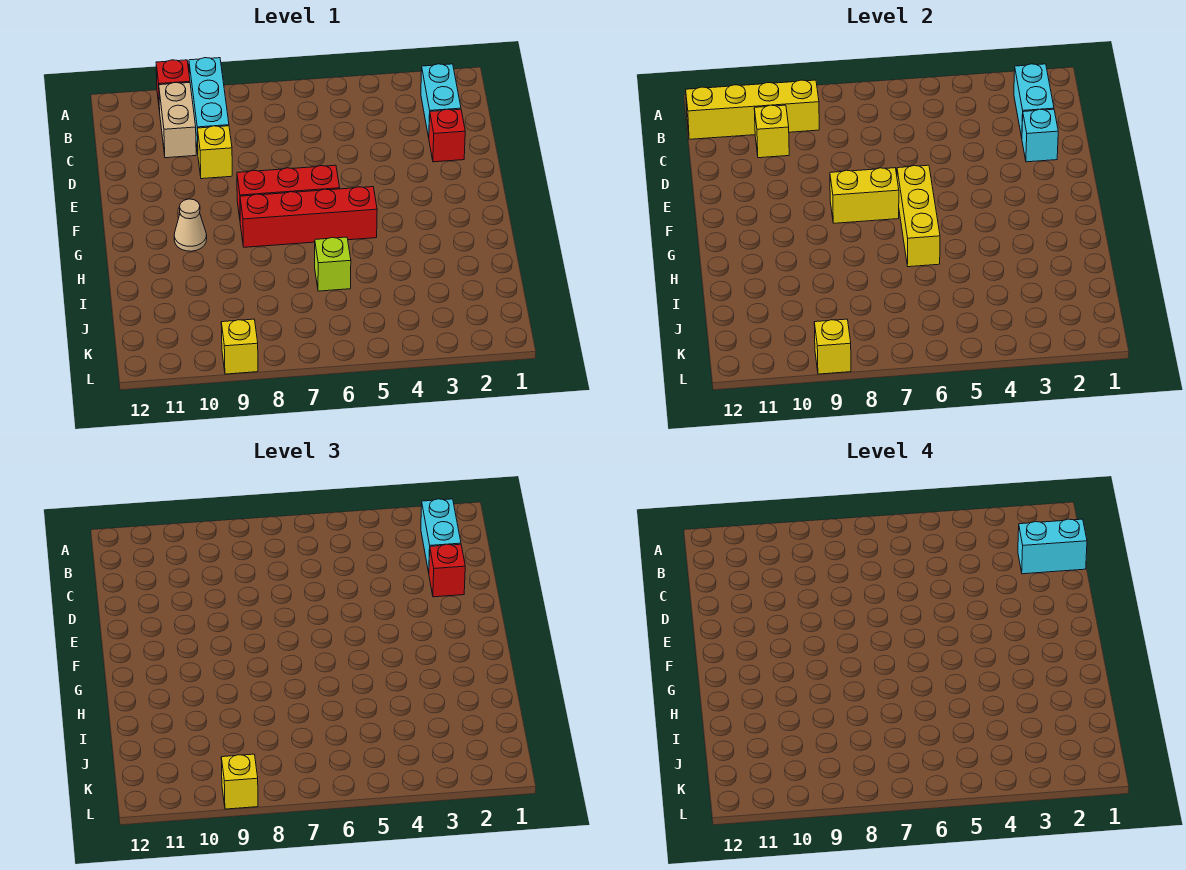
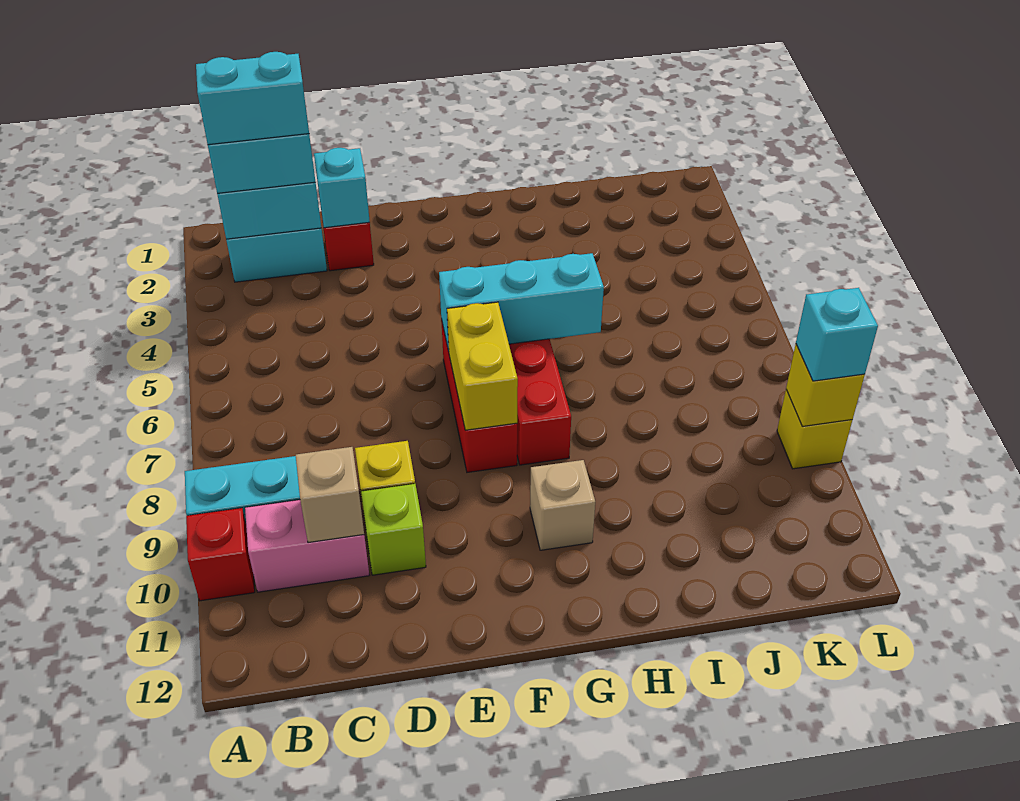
yellow 1x4 brick [686,80,819,139] -> none
tan 1x2 brick [159,82,196,158] -> pink 1x2 brick [245,500,369,592]
cyan 1x2 brick [1018,519,1087,574] -> cyan 1x2 brick turned to [196,52,309,145]
yellow 1x1 brick [754,105,789,158] -> tan 1x1 brick [296,447,364,543]
red 1x1 brick [429,544,465,597] -> none
yellow 1x3 brick [897,165,940,267] -> cyan 1x3 brick [439,253,604,351]
tan 1x1 cone [174,199,207,251] -> tan 1x1 brick [530,460,595,550]
lime 1x1 brick [315,237,351,291] -> lime 1x1 brick moved to [361,484,426,575]
yellow 1x1 brick [221,754,258,809] -> cyan 1x1 brick [796,288,878,381]

